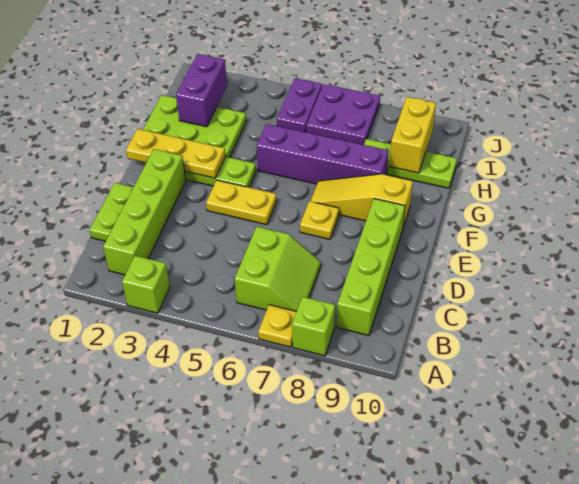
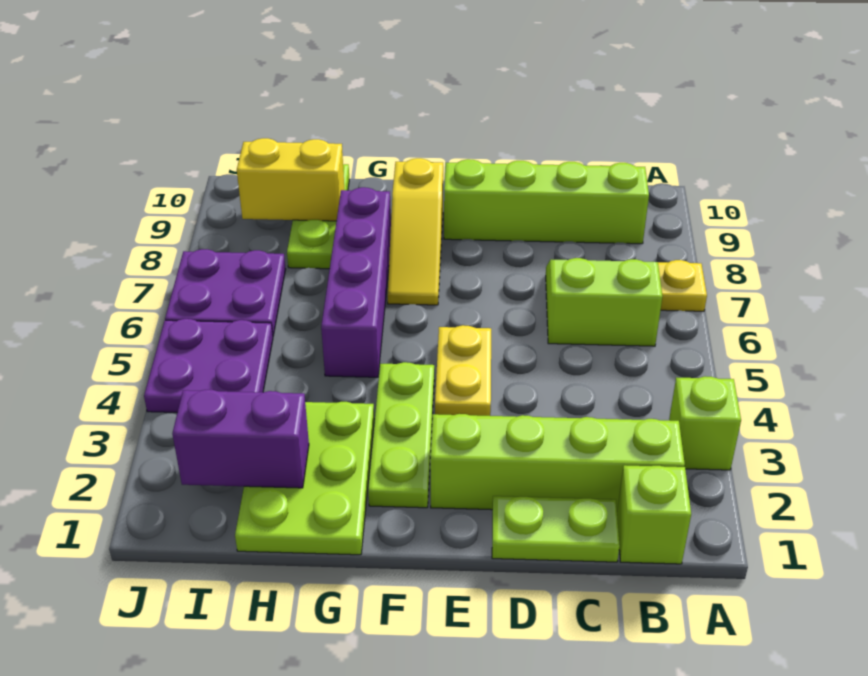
lime 1x1 brick [292,297,335,356] -> lime 1x1 brick moved to [617,465,691,564]
yellow 1x1 plate [300,201,339,239] -> none
yellow 1x3 plate [126,129,226,178] -> none
purple 1x2 plate [277,78,322,132] -> purple 2x2 plate [144,319,273,412]

